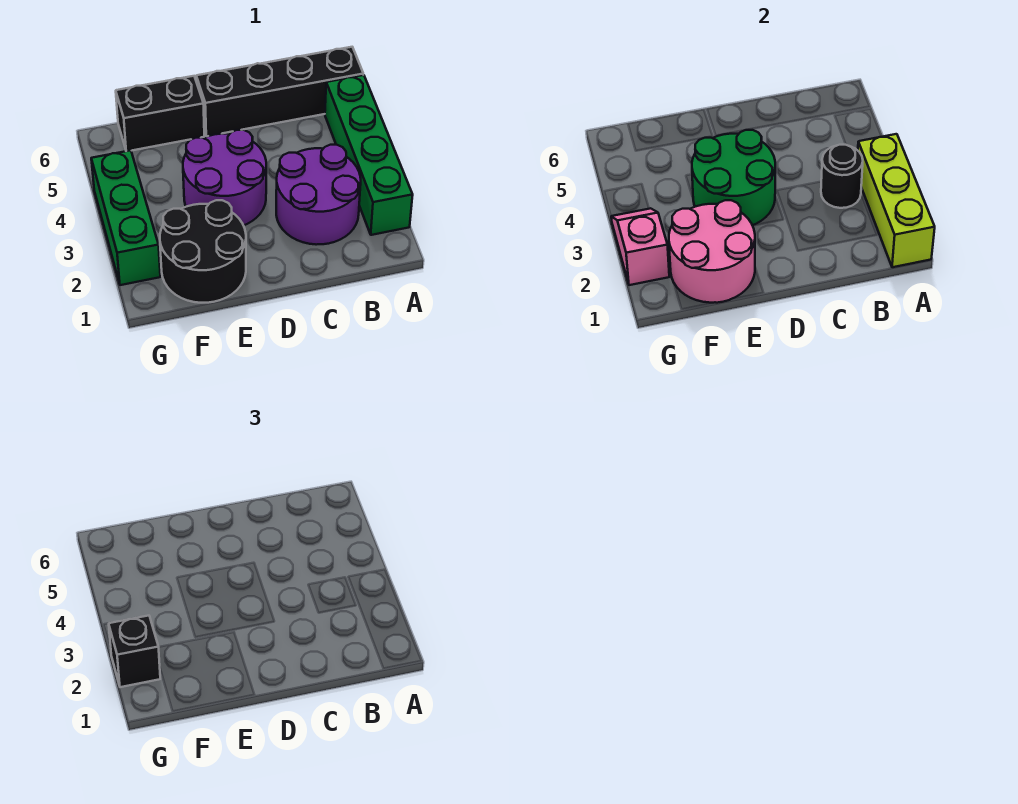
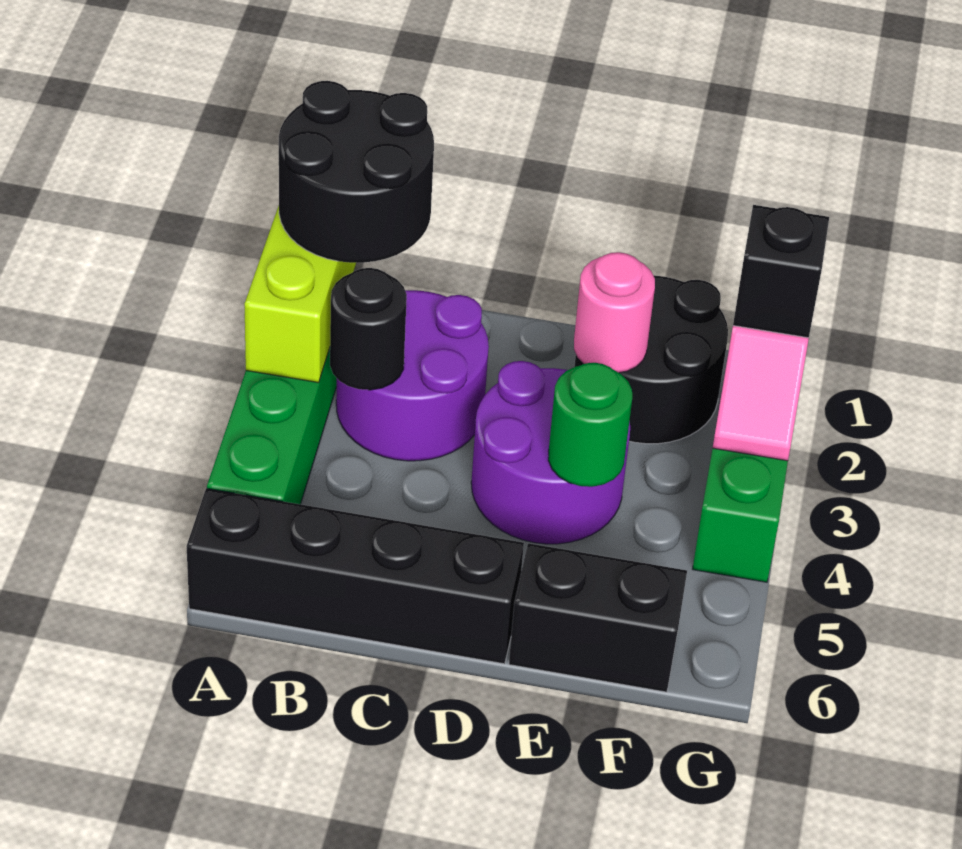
none -> black 2x2 round brick [279,81,434,263]
green 2x2 round brick [692,130,775,225] -> green 1x1 round brick [548,363,632,487]
pink 2x2 round brick [669,200,755,303] -> pink 1x1 round brick [574,252,655,373]

